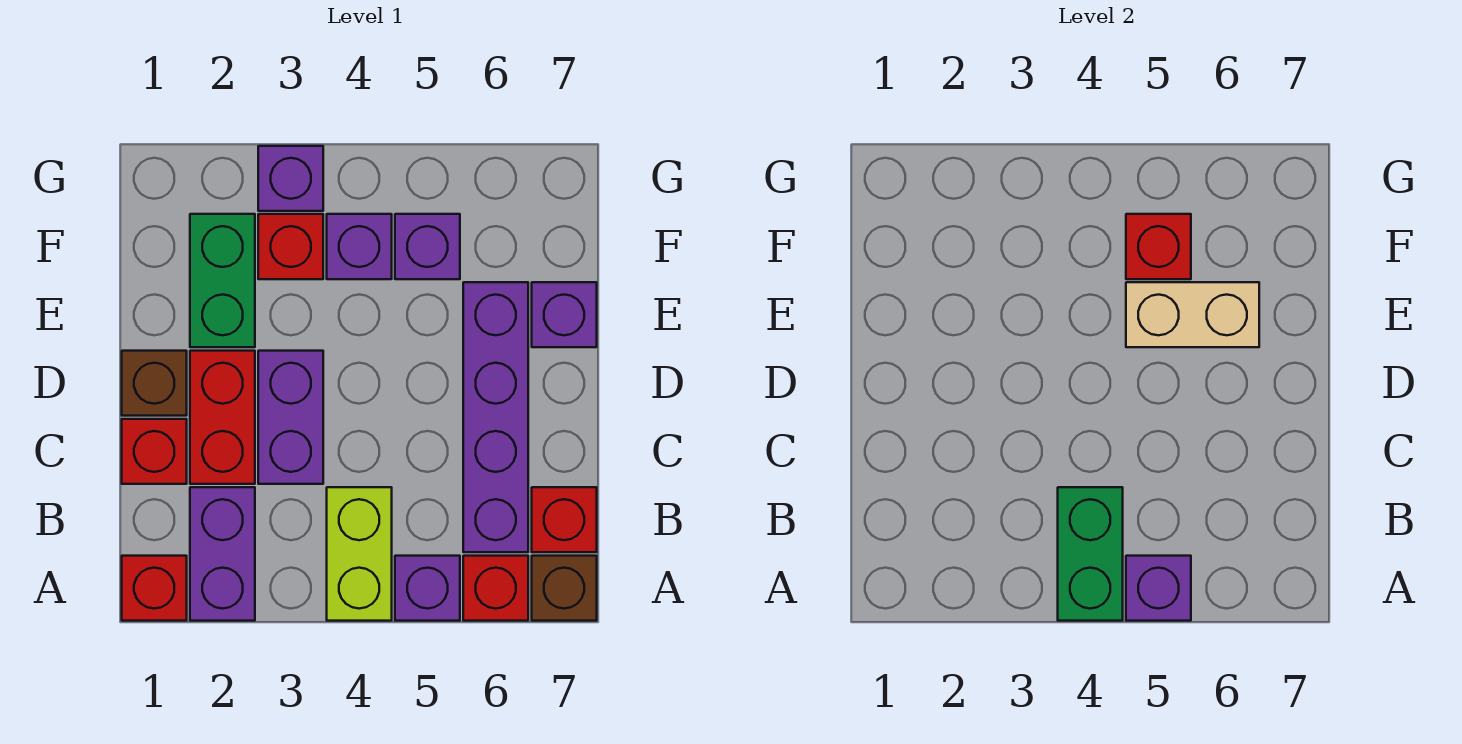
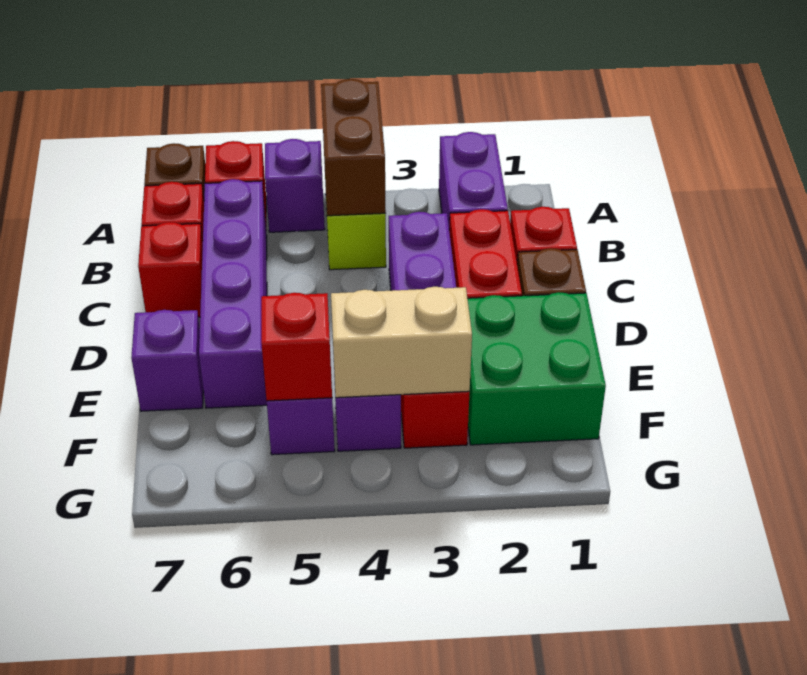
red 1x1 brick [122,556,187,621] -> red 1x1 brick moved to [138,222,203,317]
green 1x2 brick [1058,487,1123,621] -> brown 1x2 brick [321,79,386,216]
purple 1x1 brick [1126,556,1191,621] -> none
green 1x2 brick [190,214,255,347] -> green 2x2 brick [468,292,606,445]
tan 1x2 brick [1126,282,1259,347] -> tan 1x2 brick moved to [331,287,472,398]
purple 1x1 brick [258,146,323,211] -> none

